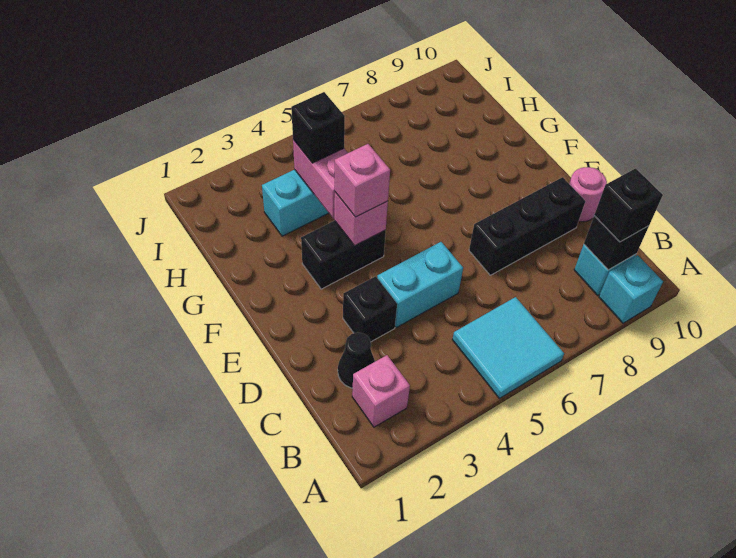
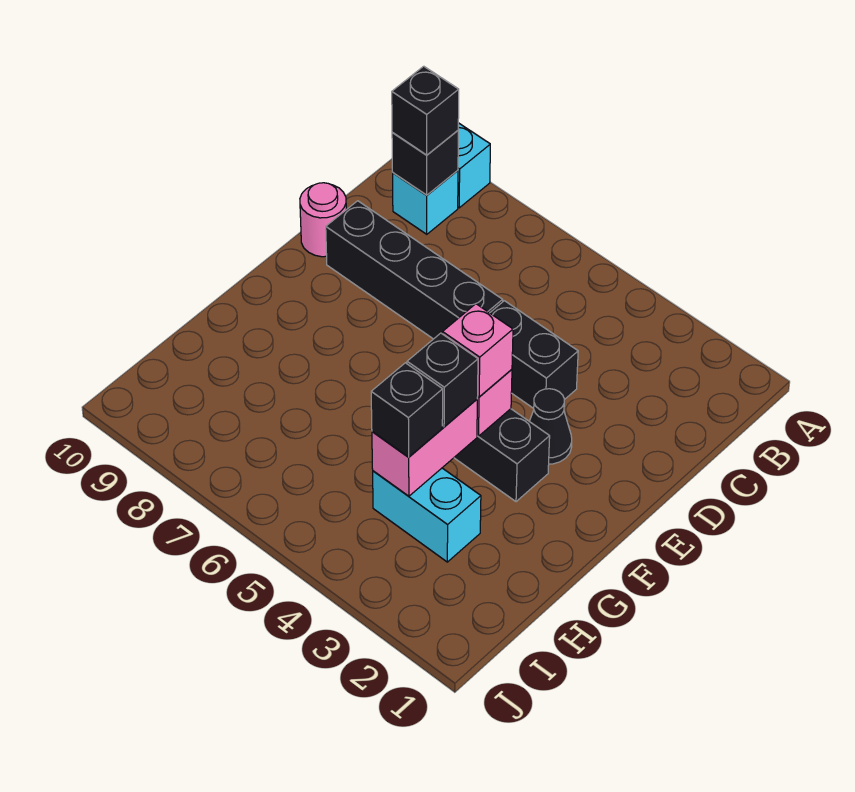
cyan 2x2 tile [452,297,564,398] -> none
pink 1x1 brick [352,355,410,427] -> none
black 1x1 cone [338,332,375,388] -> black 1x1 cone moved to [529,389,572,464]
black 1x1 brick [343,276,397,342] -> black 1x1 brick moved to [407,333,478,427]
cyan 1x2 brick [377,242,463,327] -> black 1x2 brick [490,301,578,408]
black 1x3 brick [469,177,585,275] -> black 1x4 brick [326,201,503,339]

